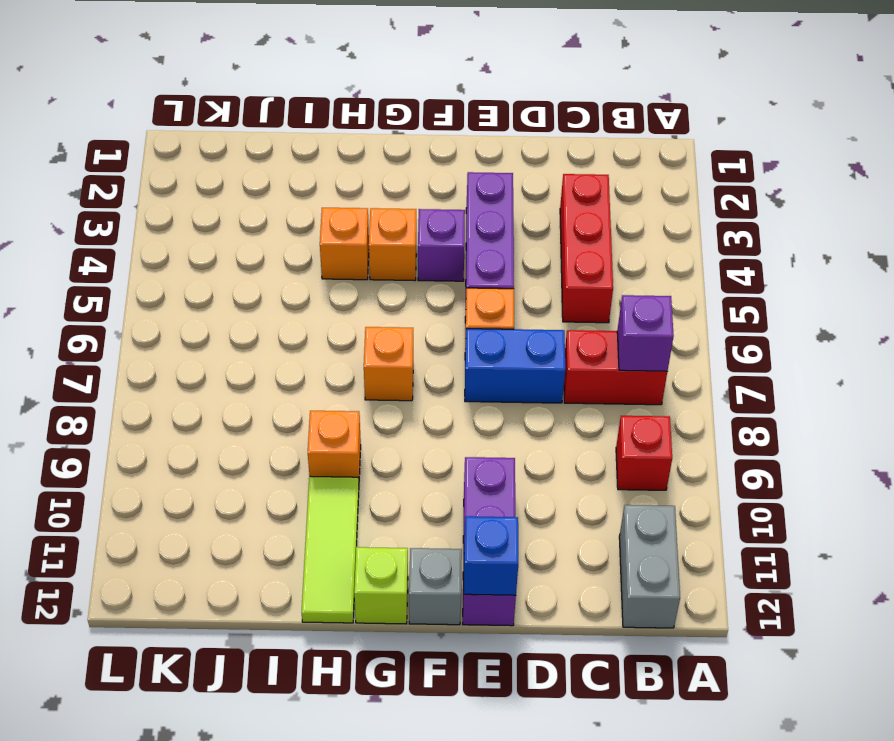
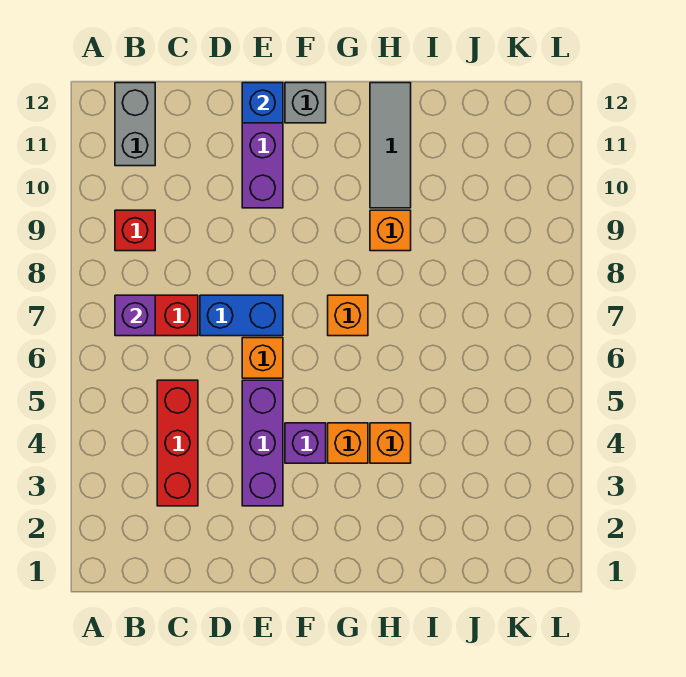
lime 1x1 brick [354,547,408,624] -> none
lime 1x3 tile [301,476,359,623] -> grey 1x3 tile [370,83,411,208]

